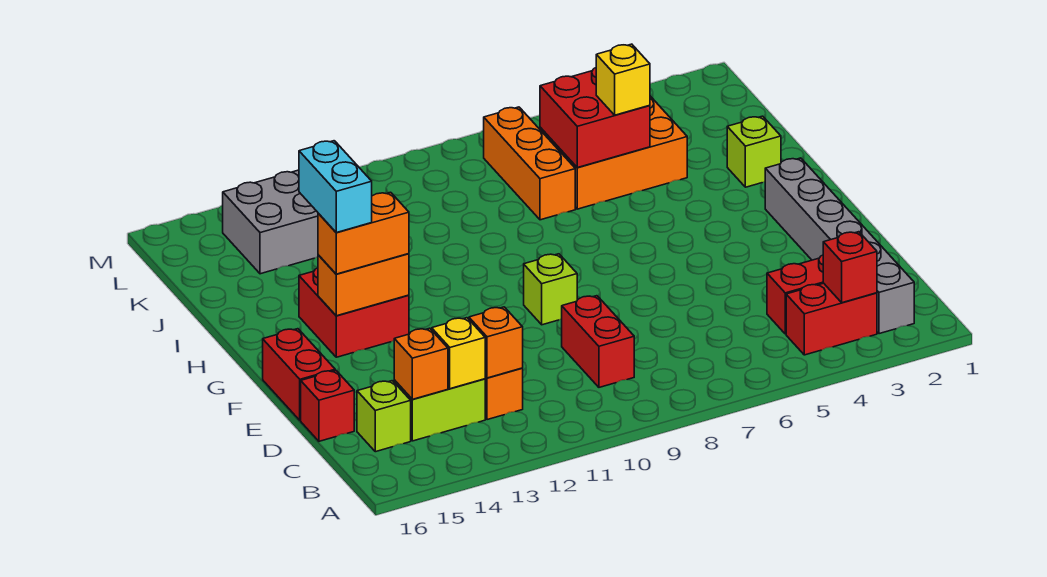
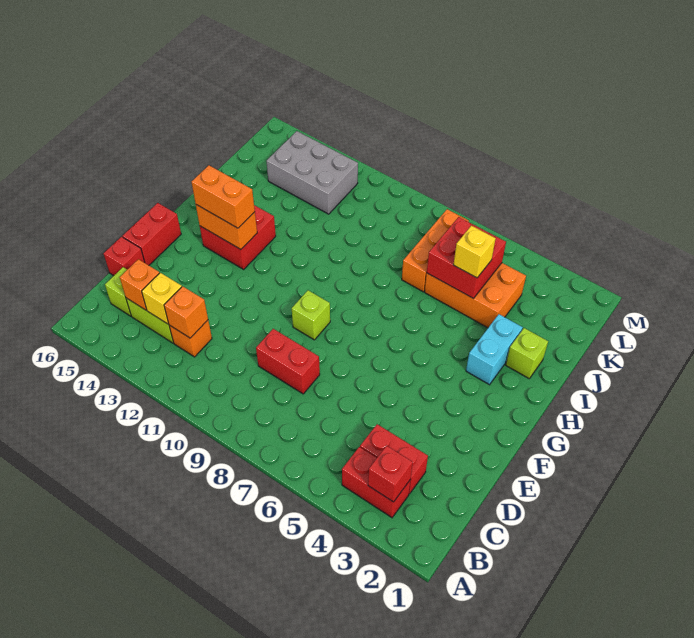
grey 1x6 brick [765,158,914,334] -> none
red 1x2 brick [562,296,634,387] -> red 1x2 brick turned to [256,329,320,394]
cyan 1x2 brick [299,141,372,233] -> cyan 1x2 brick moved to [466,314,523,385]

